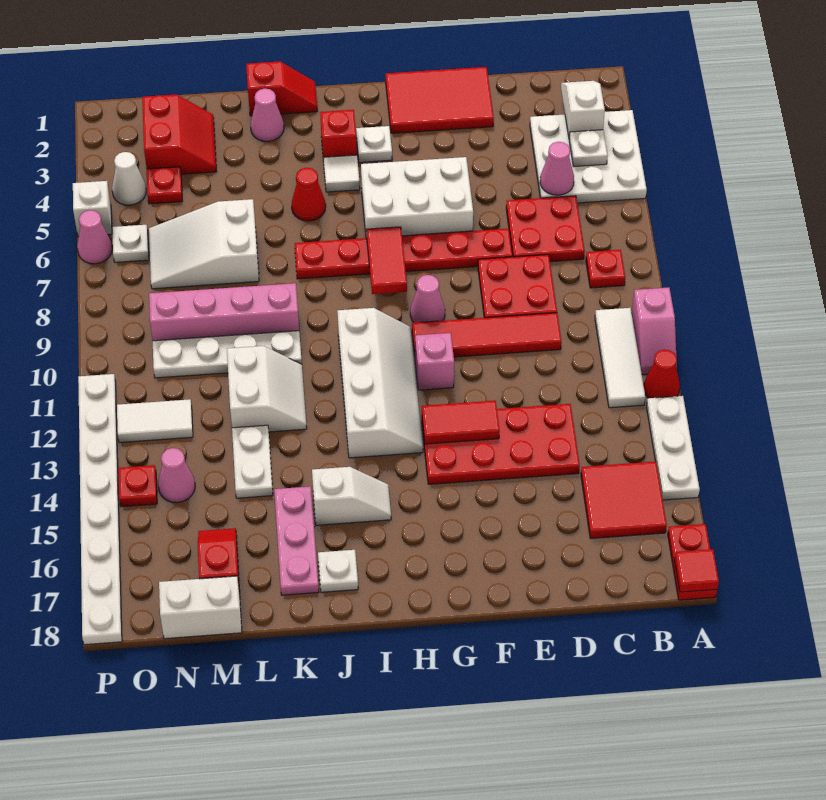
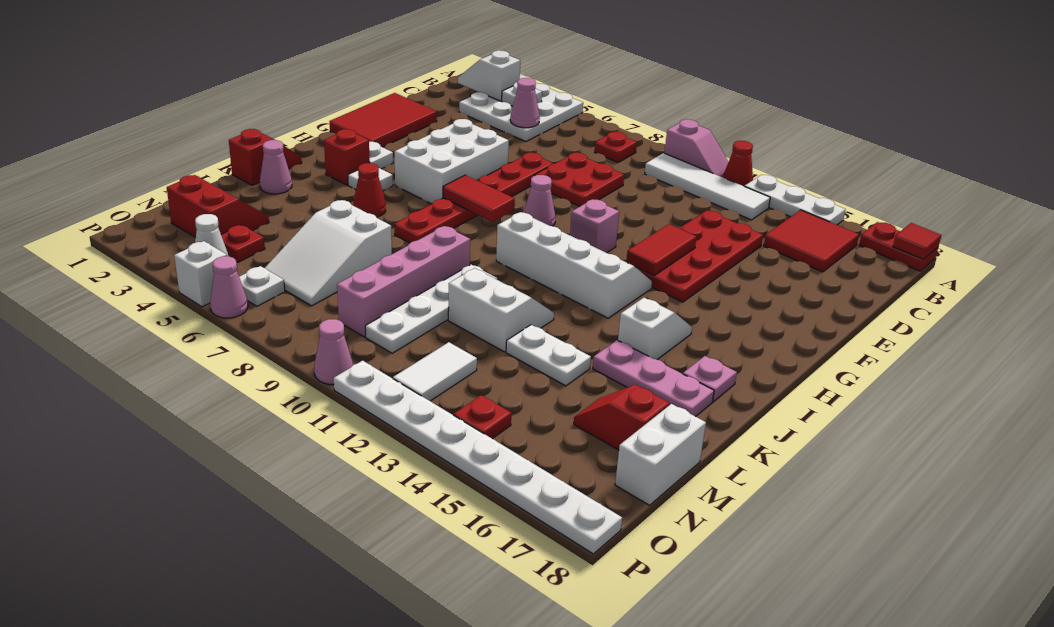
white 1x3 tile [595,308,645,408] -> white 1x4 tile [645,153,770,220]
red 2x2 plate [506,196,585,262] -> none
red 1x4 tile [412,313,561,357] -> none
white 1x1 plate [318,550,358,592] -> pink 1x1 plate [683,356,737,402]
pink 1x1 cone [158,448,195,503] -> pink 1x1 cone moved to [314,319,353,384]

